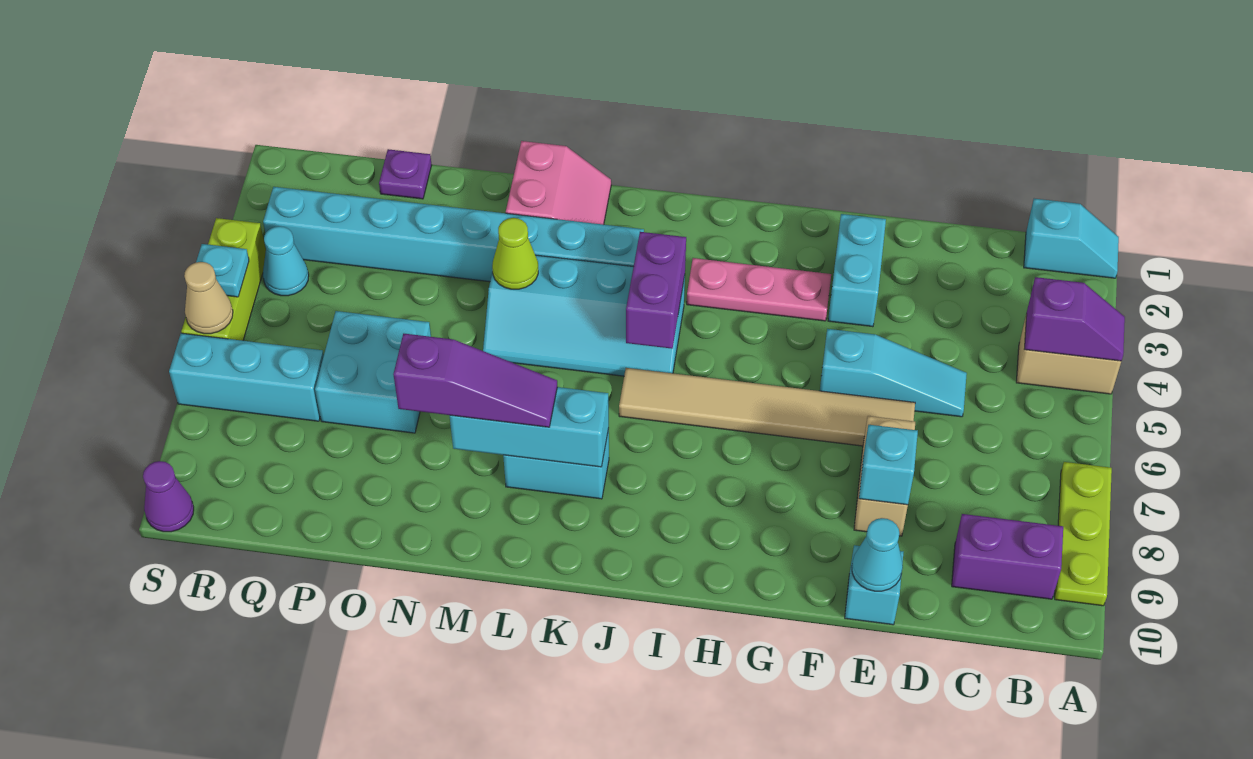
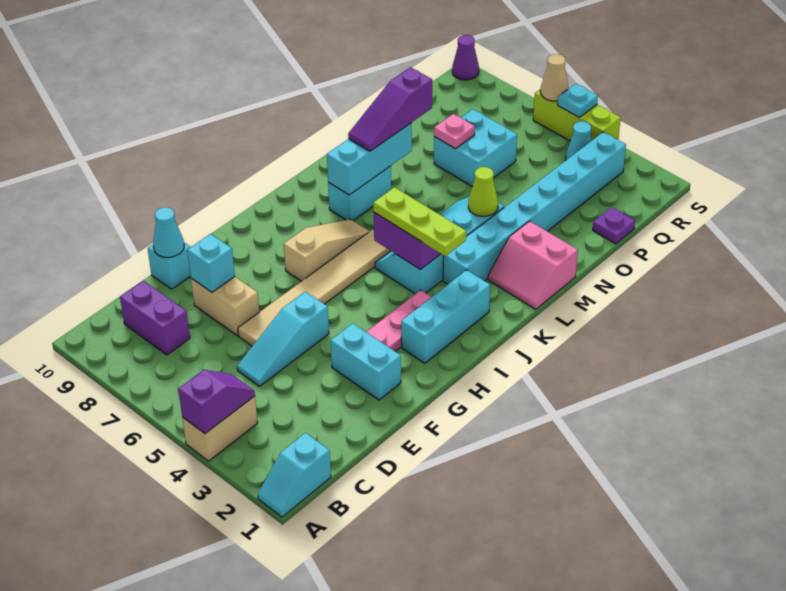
purple 1x2 slope [1024,277,1125,361] -> purple 1x2 slope turned to [178,370,255,434]
lime 1x3 plate [1055,462,1112,606] -> lime 1x3 plate moved to [373,187,466,256]
purple 1x2 brick [952,514,1063,599] -> purple 1x2 brick turned to [120,280,190,355]
none -> tan 1x3 slope [284,219,370,281]
none -> pink 1x1 plate [434,114,475,149]
cyan 1x3 brick [169,333,324,421] -> cyan 1x3 brick moved to [401,270,490,363]

